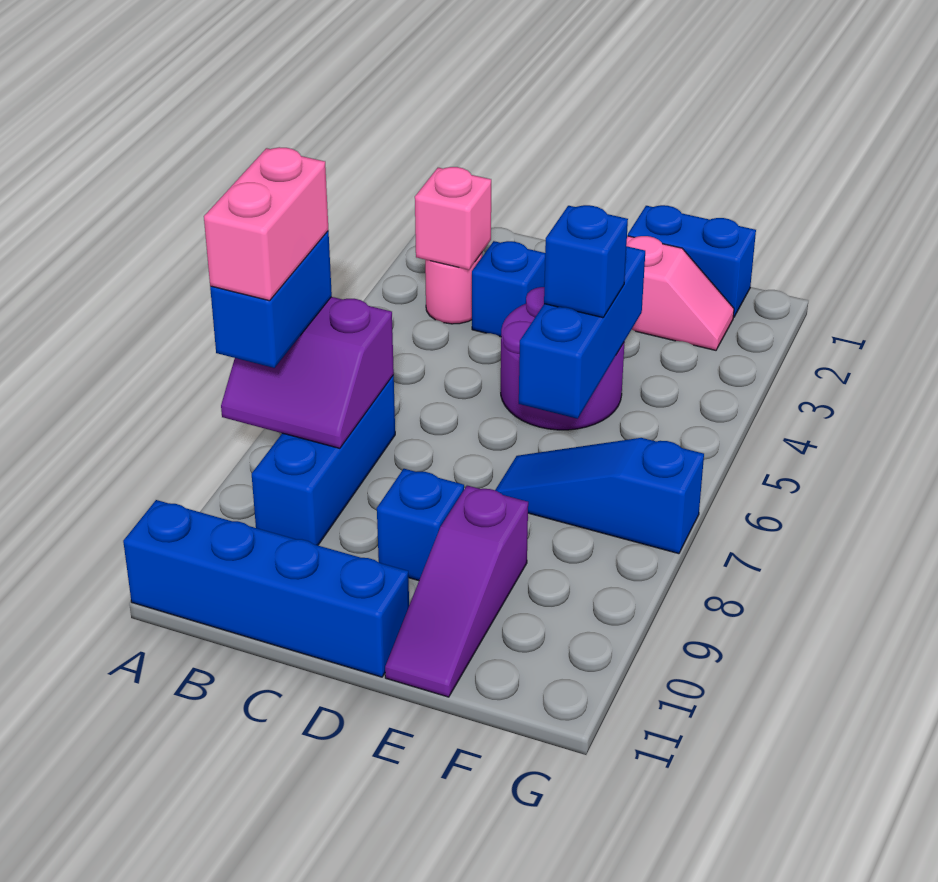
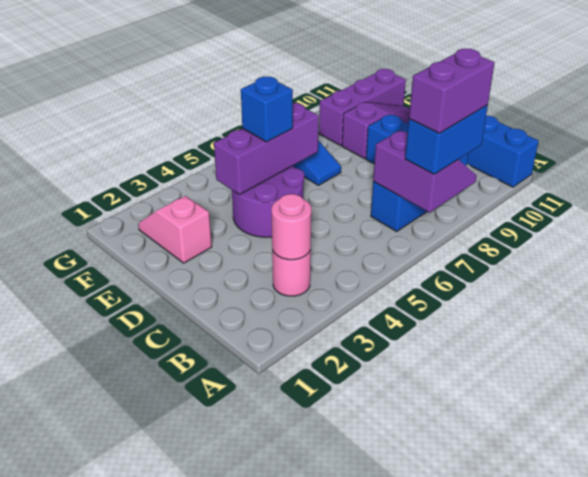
pink 1x2 brick [204,147,328,301] -> purple 1x2 brick [409,49,495,133]
pink 1x1 brick [415,167,491,270] -> pink 1x1 round brick [271,194,311,260]
blue 1x1 brick [472,241,545,337] -> none
blue 1x2 brick [628,205,756,318] -> none
blue 1x3 brick [519,246,645,419] -> purple 1x3 brick [214,103,319,195]
none -> purple 1x3 brick [319,69,406,146]

